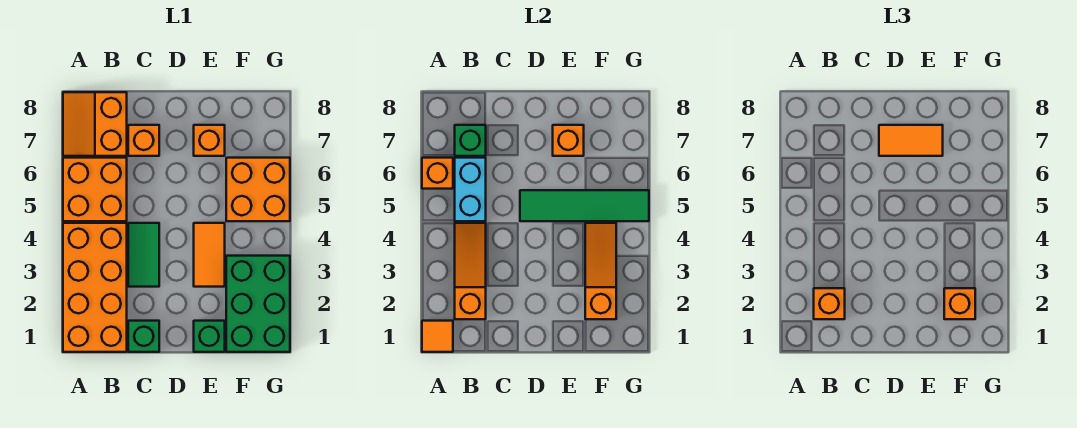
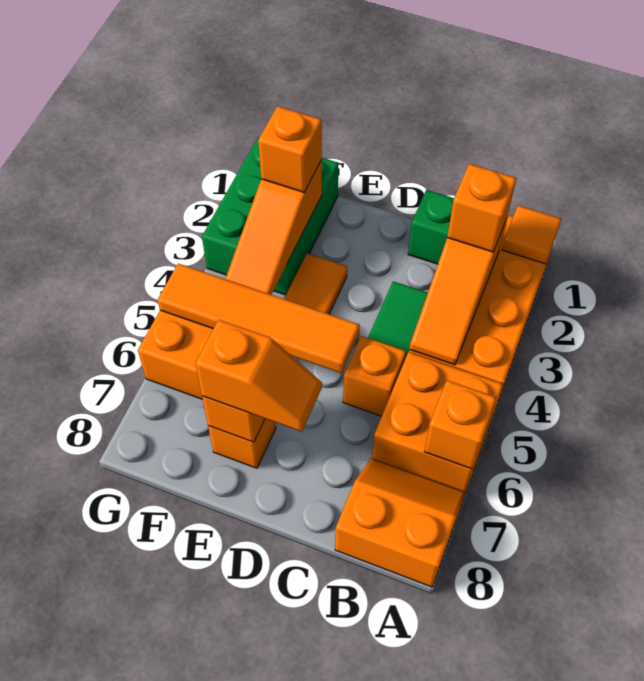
orange 2x2 slope [63,92,127,156] -> orange 2x2 slope turned to [335,458,466,587]
cyan 1x2 brick [455,158,486,221] -> none
green 1x1 brick [455,125,486,156] -> none
orange 1x1 brick [128,125,159,156] -> orange 1x1 brick moved to [343,336,406,416]
green 1x4 tile [520,190,649,221] -> orange 1x4 tile [157,263,360,373]
orange 1x2 tile [879,125,943,156] -> orange 1x2 slope [195,320,322,432]
green 1x1 brick [194,321,225,352] -> none

